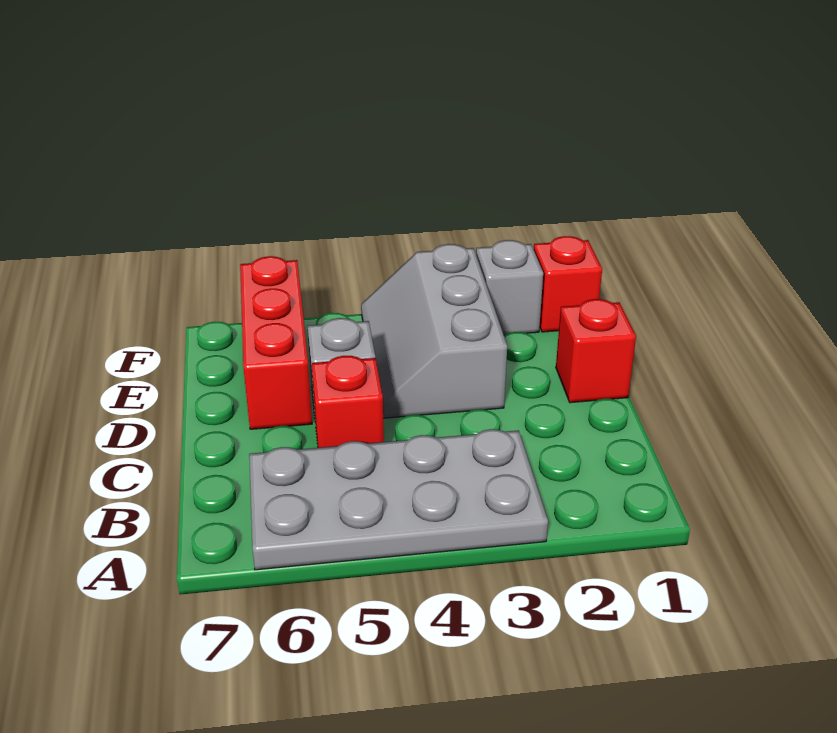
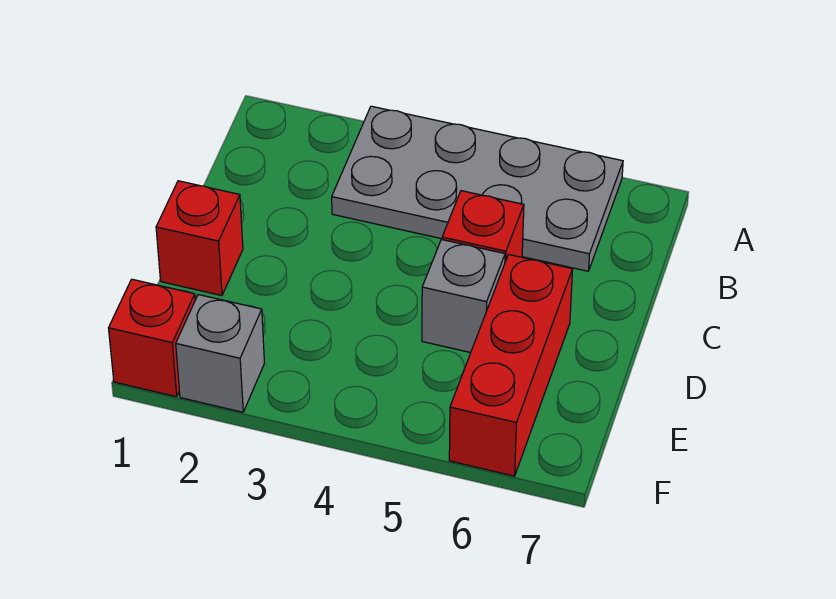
grey 2x3 slope [361,244,507,418] -> none

